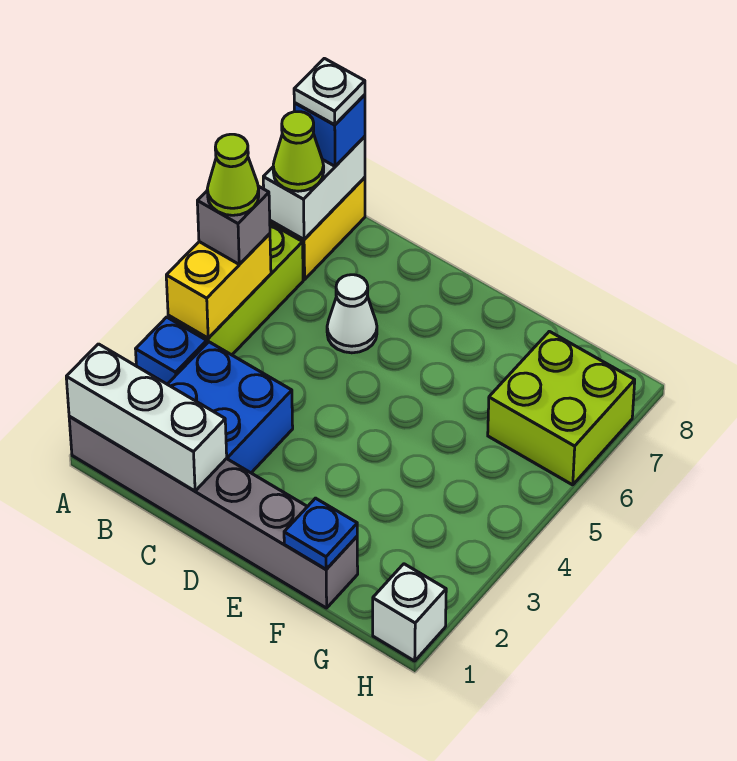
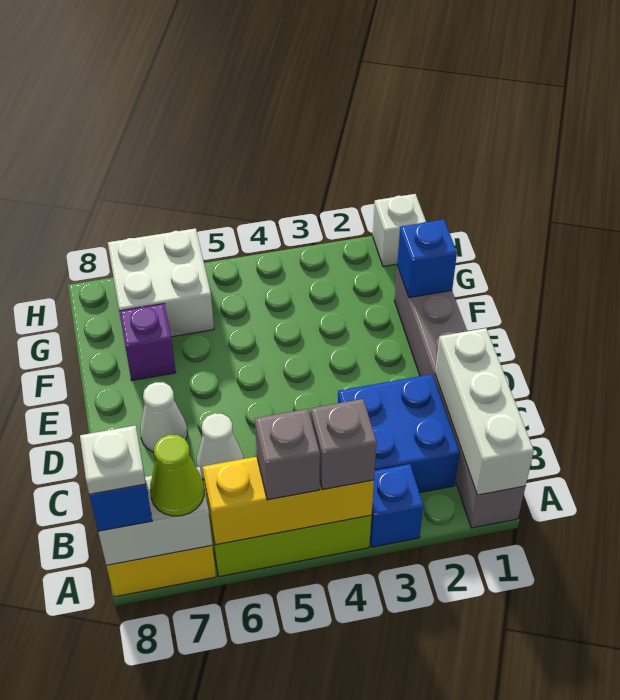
yellow 1x2 brick [166,234,271,338] -> yellow 1x3 brick [203,457,374,545]
none -> grey 1x1 brick [311,399,377,490]
lime 1x1 cone [207,134,259,215] -> none
none -> white 1x1 cone [140,382,187,452]
blue 1x1 plate [284,498,357,569] -> blue 1x1 brick [397,220,457,298]
none -> purple 1x1 brick [119,304,176,380]
lime 2x2 brick [488,331,635,485] -> white 2x2 brick [108,228,214,337]

